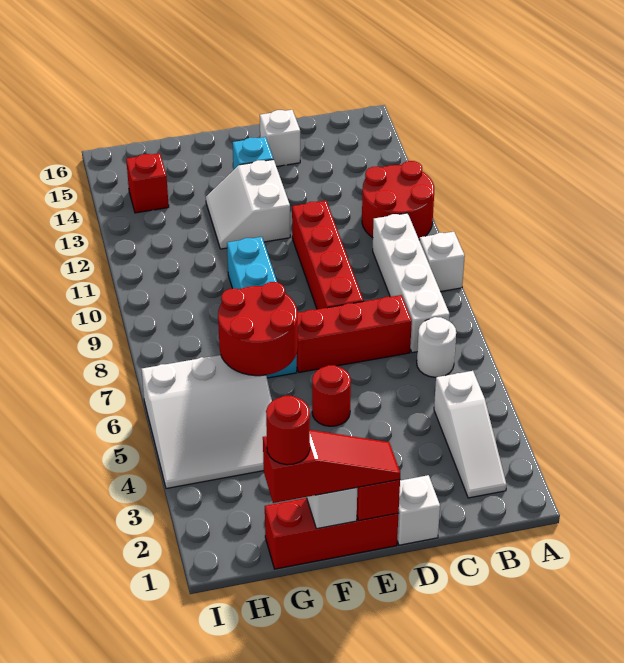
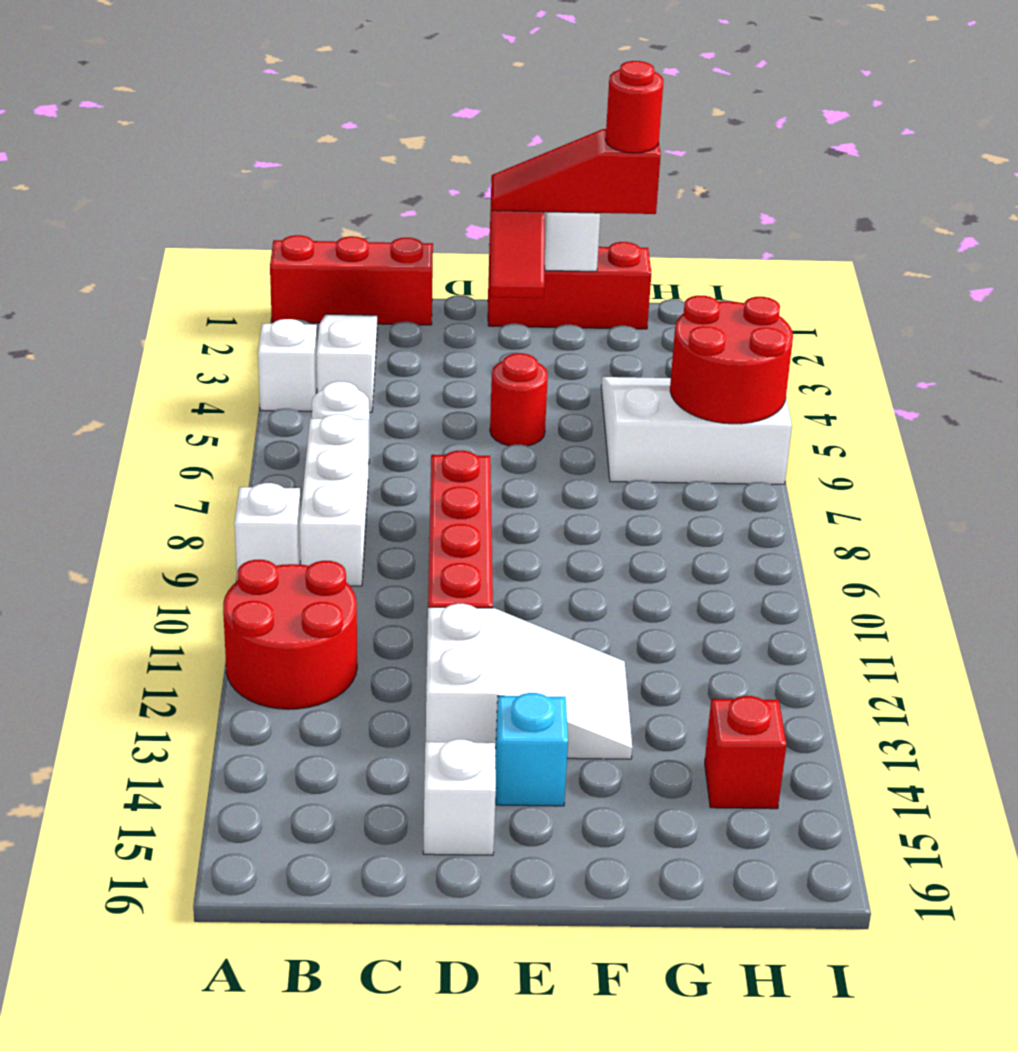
white 1x4 brick [373,213,450,353] -> white 1x3 brick [300,414,368,586]
red 1x3 brick [297,295,412,372] -> red 1x3 brick moved to [270,235,433,325]
white 1x1 brick [397,475,440,545] -> white 1x1 brick moved to [258,319,317,411]
white 2x2 slope [206,159,290,249] -> white 2x3 slope [426,604,632,759]
red 2x2 round brick [218,282,298,376] -> red 2x2 round brick moved to [670,295,793,424]
cyan 1x4 brick [227,237,297,378] -> none

